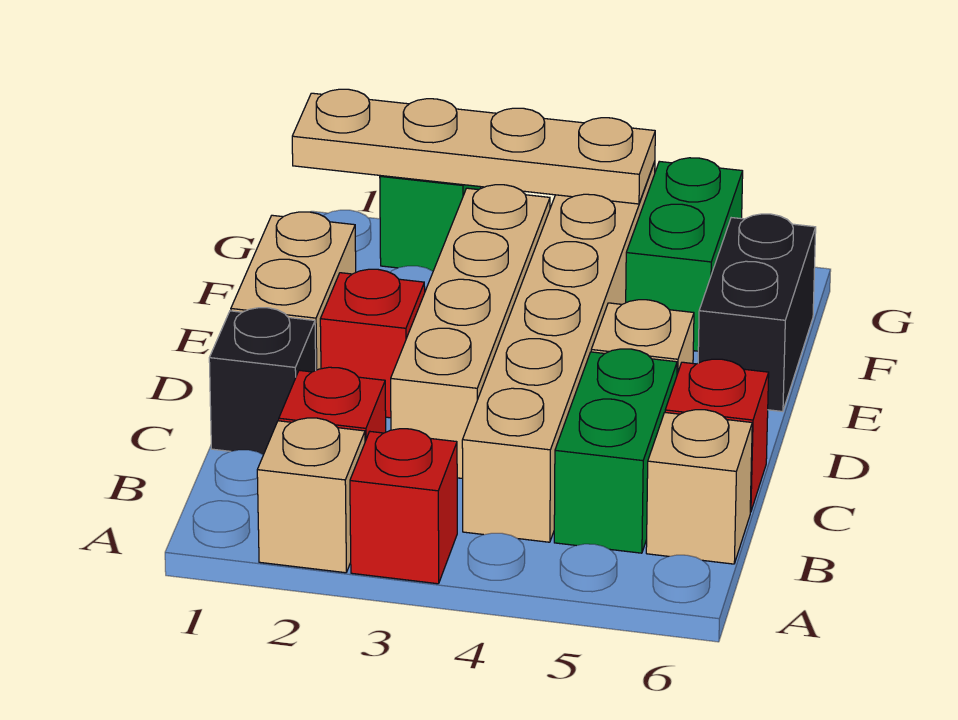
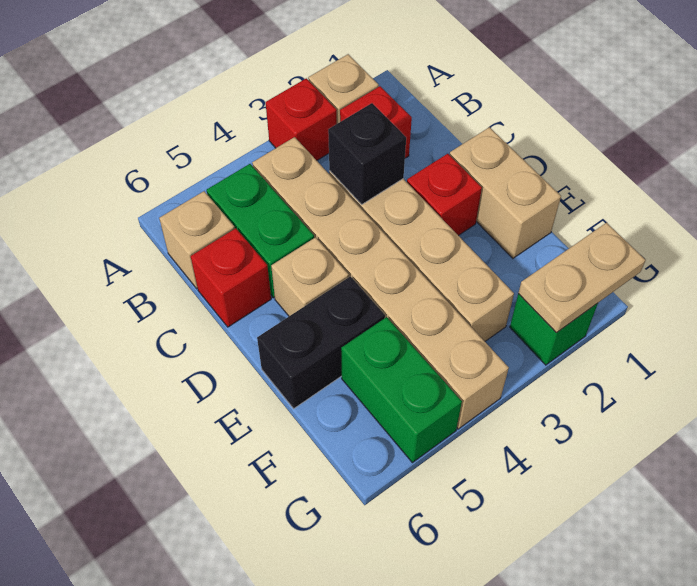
black 1x1 brick [209,308,316,455] -> black 1x1 brick moved to [328,103,406,205]
black 1x2 brick [698,214,816,412] -> black 1x2 brick turned to [257,276,385,409]
tan 1x4 plate [292,89,655,204] -> tan 1x2 plate [518,223,645,333]

